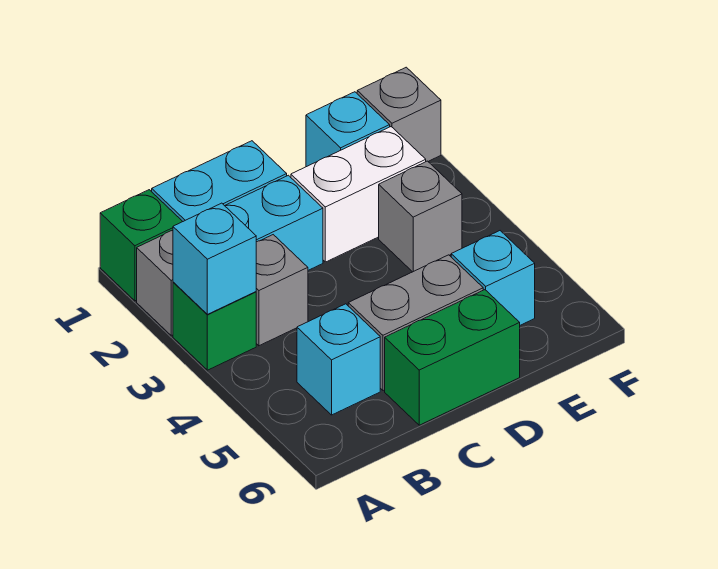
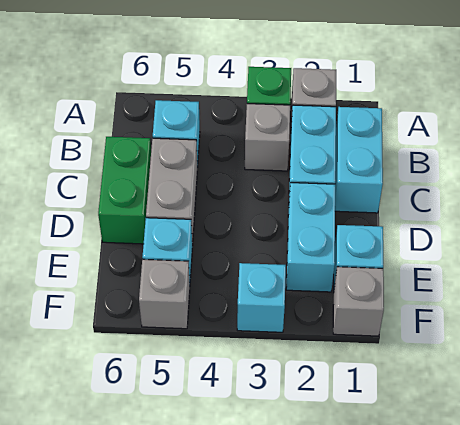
green 1x1 brick [100,190,183,301] -> none
cyan 1x1 brick [173,203,256,314] -> cyan 1x1 brick moved to [237,263,286,332]
white 1x2 brick [291,127,426,262] -> cyan 1x2 brick [286,183,335,292]
grey 1x1 brick [379,161,462,272] -> grey 1x1 brick moved to [139,259,190,329]

